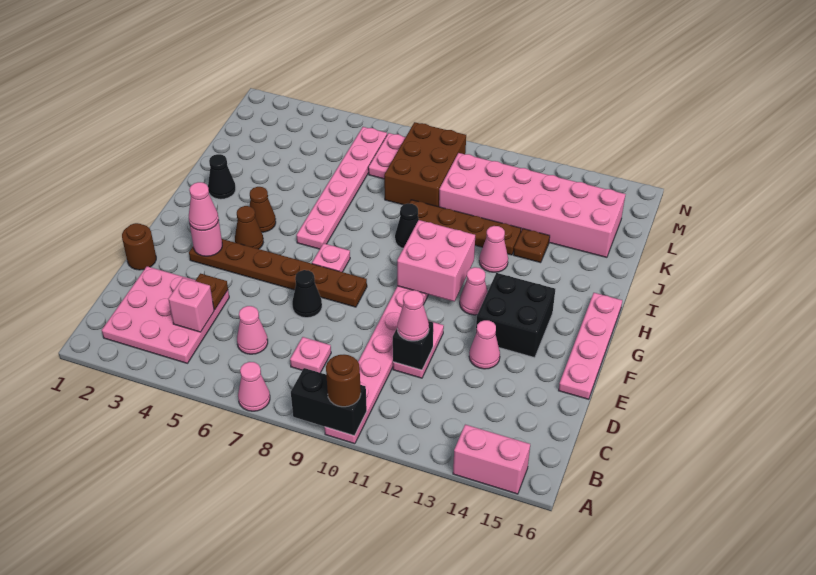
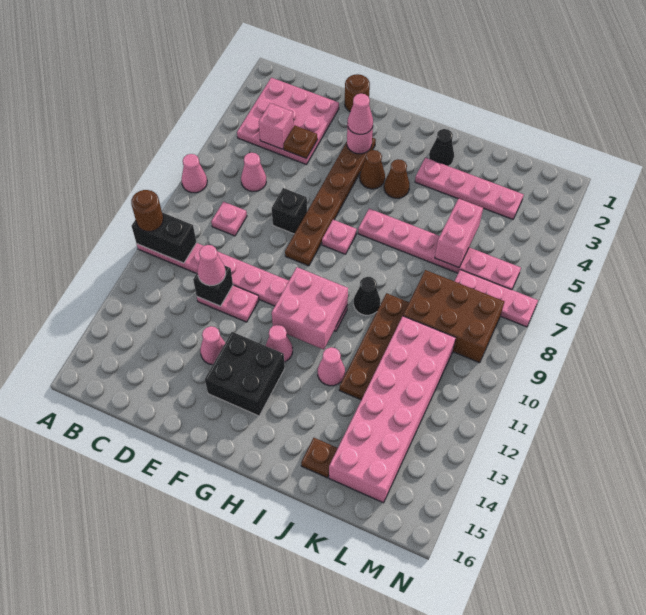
black 1x2 brick [291,368,367,436] -> black 1x2 brick turned to [132,213,197,263]
pink 1x2 brick [453,425,530,494] -> pink 1x2 brick moved to [435,199,483,268]
black 1x1 cone [292,270,322,318] -> black 1x1 brick [272,188,307,234]
pink 1x4 plate [559,293,622,399] -> pink 1x4 plate moved to [415,158,524,219]
brown 1x1 plate [513,229,550,263] -> brown 1x1 plate moved to [301,438,338,478]
pink 1x2 plate [368,133,406,179] -> pink 1x3 plate [455,270,538,327]

